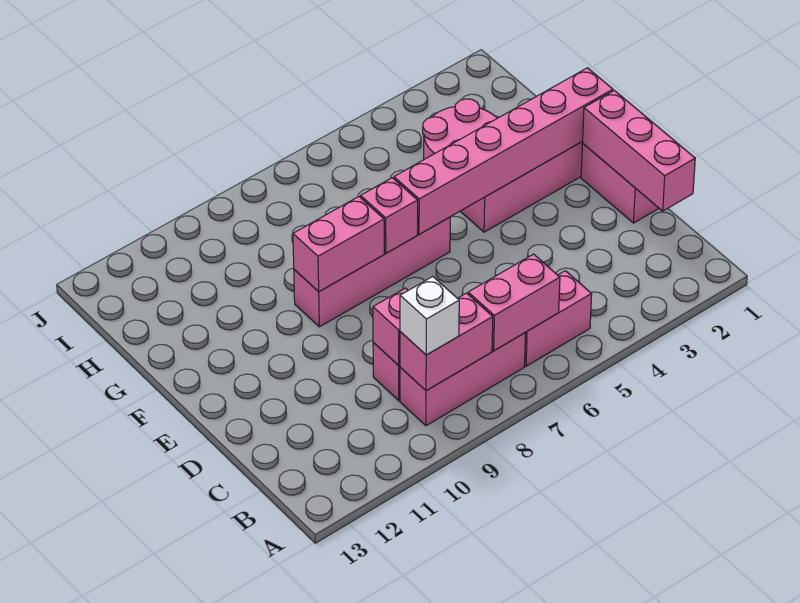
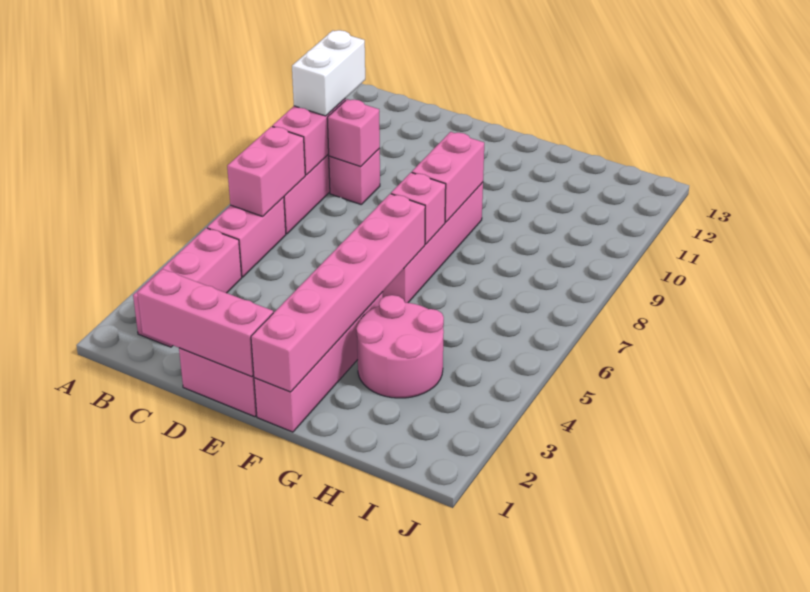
none -> pink 1x3 brick [133,228,242,347]
white 1x1 brick [400,277,459,355] -> white 1x2 brick [292,30,365,116]

